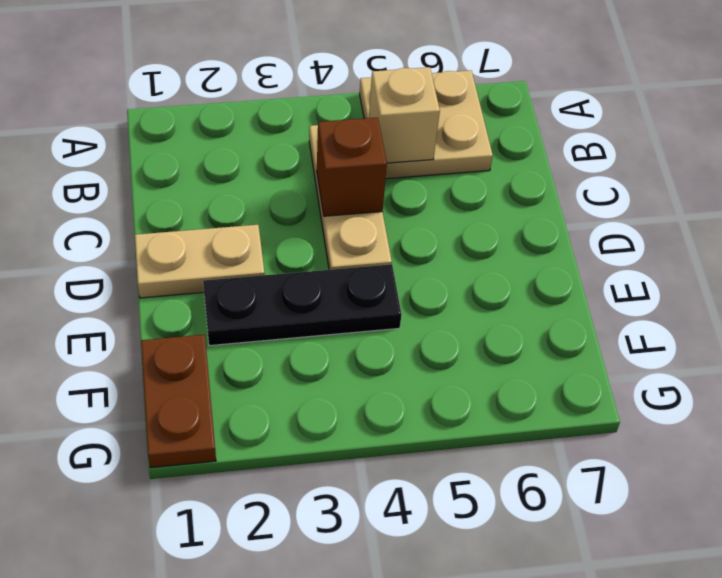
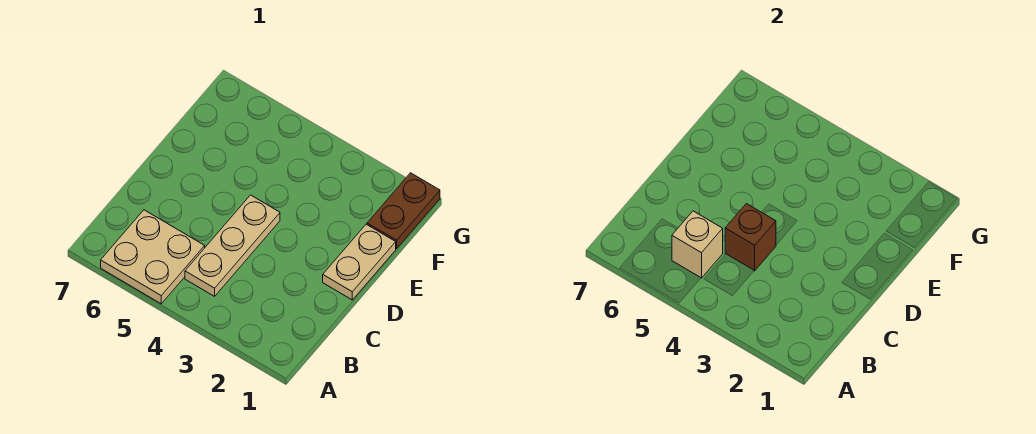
tan 1x2 plate [135,225,264,298] -> tan 1x2 plate turned to [323,224,396,300]
black 1x3 plate [203,264,401,346] -> none

